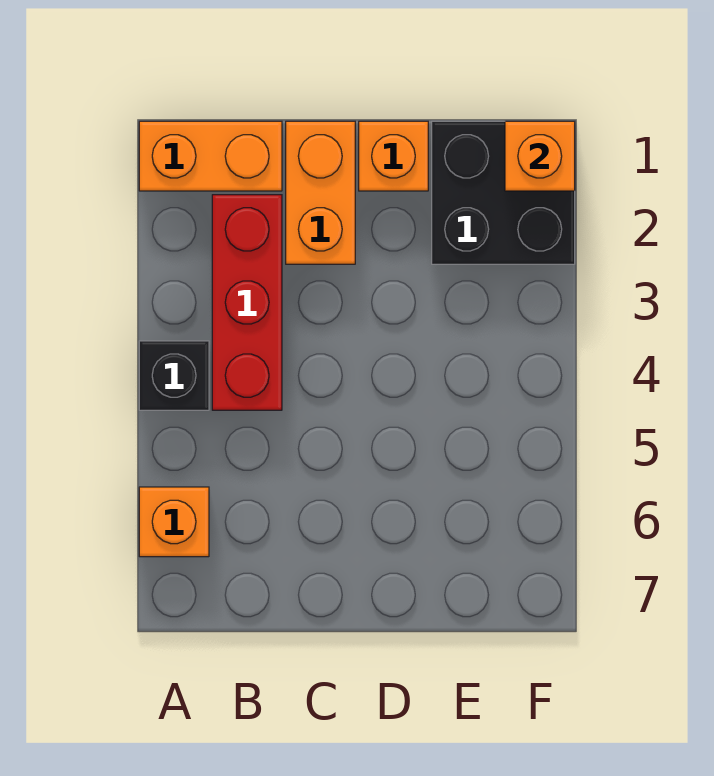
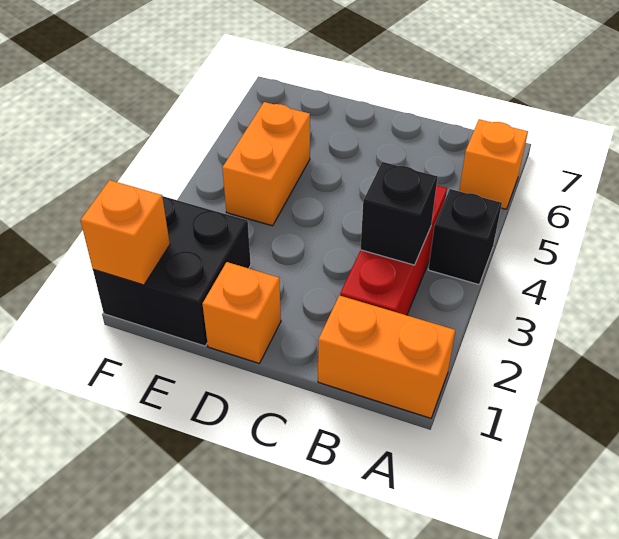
none -> black 1x1 brick [361,162,437,265]
orange 1x2 brick [286,121,355,264] -> orange 1x2 brick moved to [222,102,310,226]

